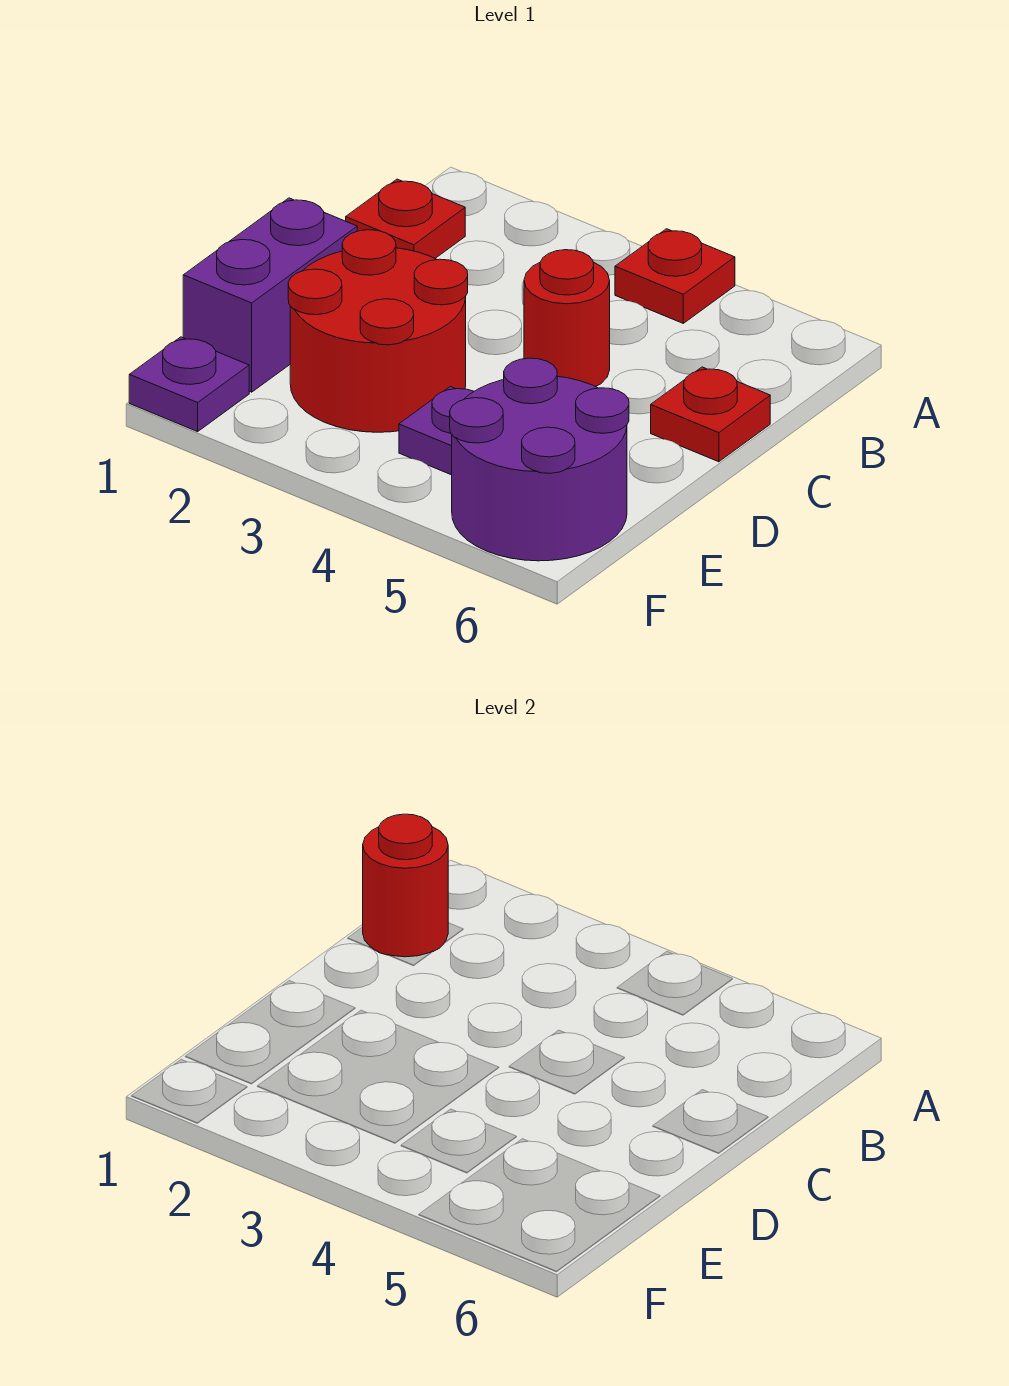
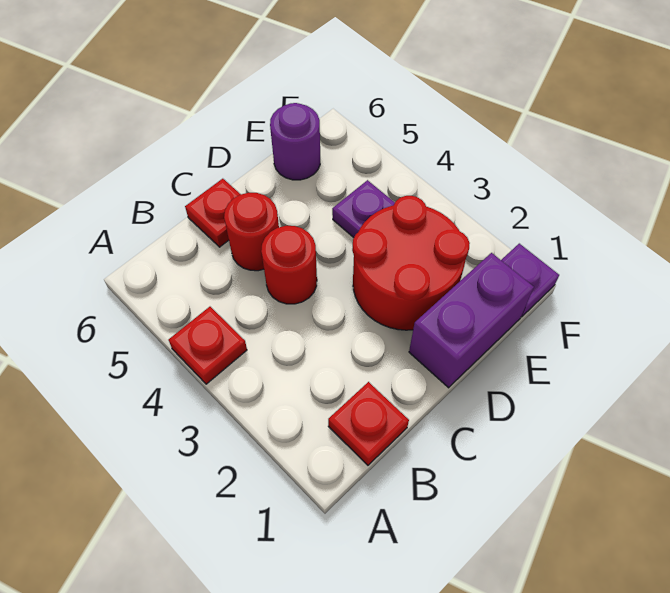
red 1x1 round brick [363,814,448,957] -> red 1x1 round brick moved to [224,193,279,271]
purple 2x2 round brick [450,358,629,561] -> purple 1x1 round brick [270,103,320,180]

